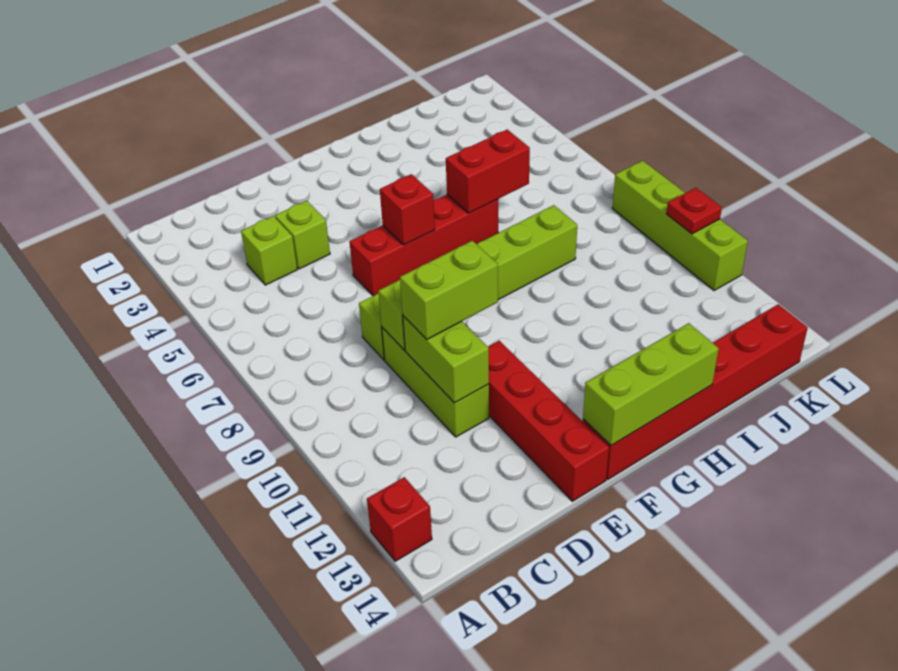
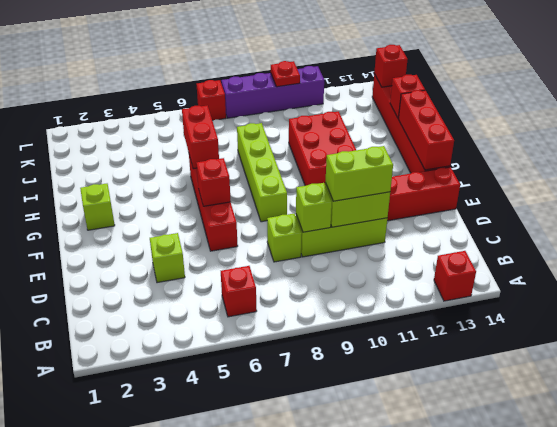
none -> red 1x1 brick [221,266,257,317]
lime 1x1 brick [241,216,297,285] -> lime 1x1 brick moved to [80,184,115,230]
lime 1x2 brick [400,241,498,339] -> lime 1x2 brick turned to [325,146,393,201]
lime 1x3 brick [583,323,719,446] -> red 1x3 brick [398,90,454,170]
none -> red 2x3 brick [289,111,356,186]
none -> red 1x1 brick [390,75,425,118]
none -> red 1x1 brick [374,45,408,87]
none -> red 1x1 brick [197,80,226,121]
lime 1x4 brick [612,161,748,291] -> purple 1x4 brick [221,66,324,118]

